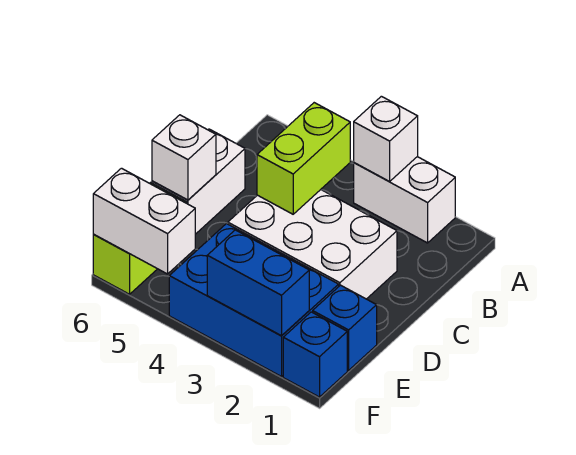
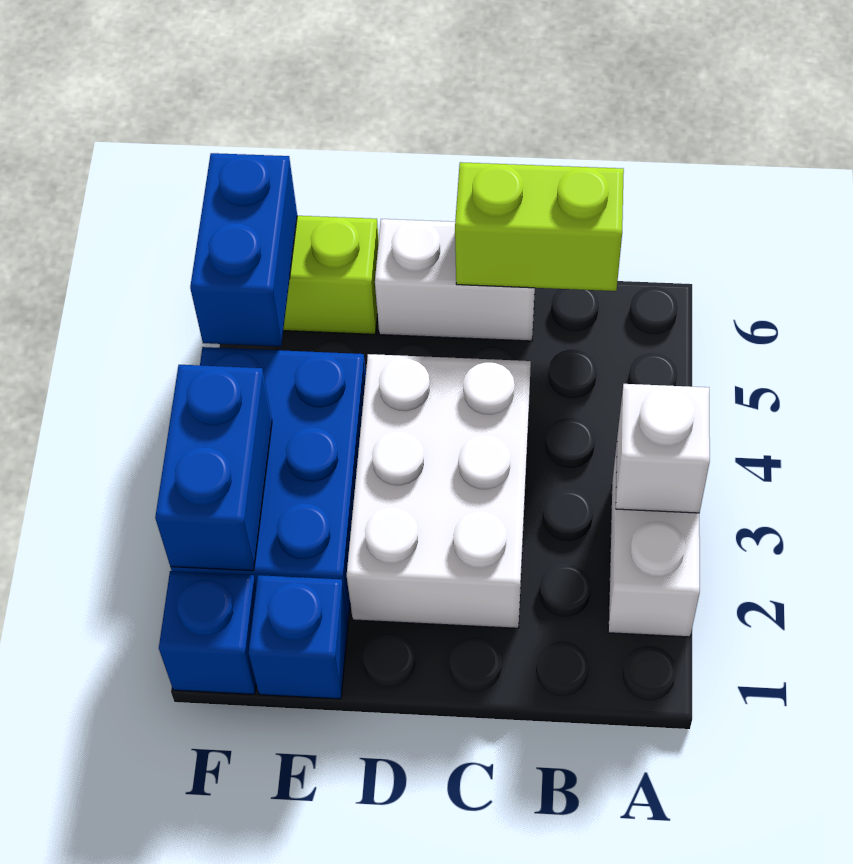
lime 1x2 brick [257,103,350,214] -> lime 1x2 brick moved to [455,162,624,291]
white 1x1 brick [152,115,216,200] -> none
white 1x2 brick [93,168,195,274] -> blue 1x2 brick [190,153,297,346]

